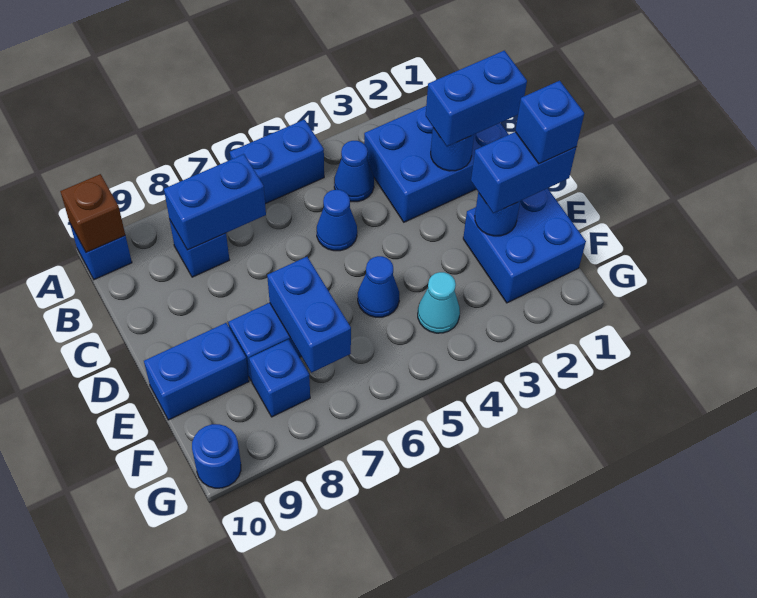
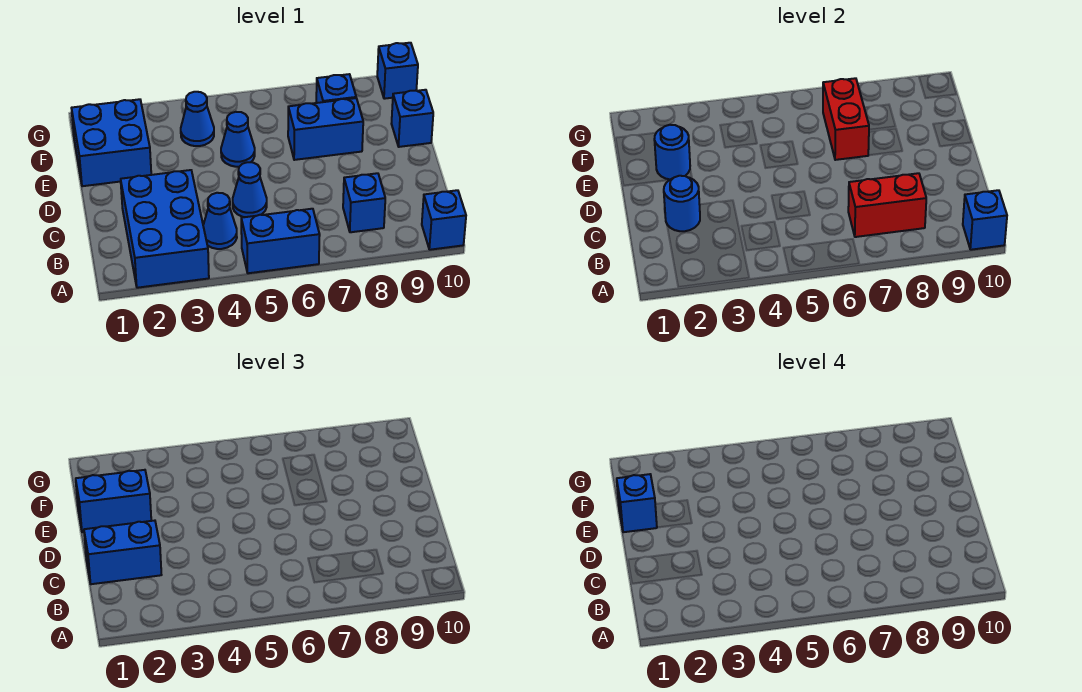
brown 1x1 brick [60,174,125,253] -> blue 1x1 brick [963,190,1007,250]
blue 2x3 brick [364,106,509,222] -> blue 2x3 brick turned to [121,170,209,288]
blue 1x2 brick [164,154,266,250] -> red 1x2 brick [848,173,926,237]
blue 1x2 brick [267,257,351,373] -> red 1x2 brick [823,78,869,160]
blue 1x2 brick [144,323,249,420] -> blue 1x1 brick [391,90,433,147]
cyan 1x1 cone [418,272,460,333] -> blue 1x1 cone [181,92,214,146]
blue 1x1 round brick [192,424,241,488] -> blue 1x1 brick [377,43,418,99]

